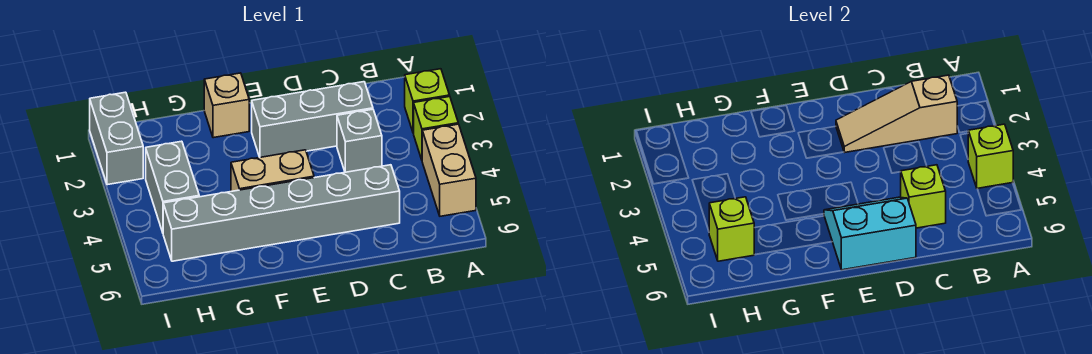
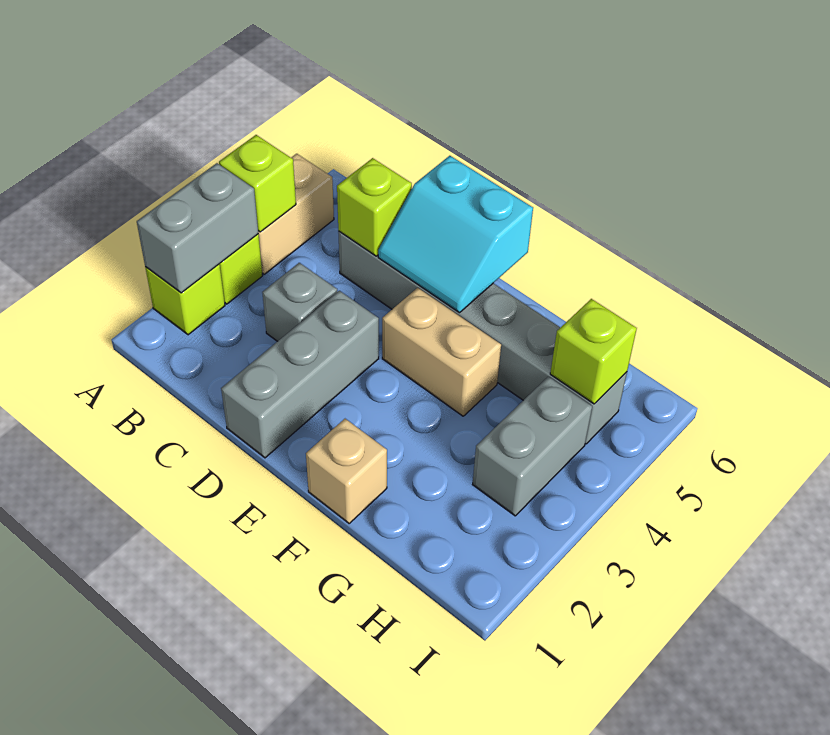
tan 1x3 slope [836,75,957,153] -> none
grey 1x3 brick [252,82,373,157] -> grey 1x3 brick turned to [221,291,379,458]
grey 1x2 brick [90,92,143,185] -> grey 1x2 brick moved to [137,163,258,293]

